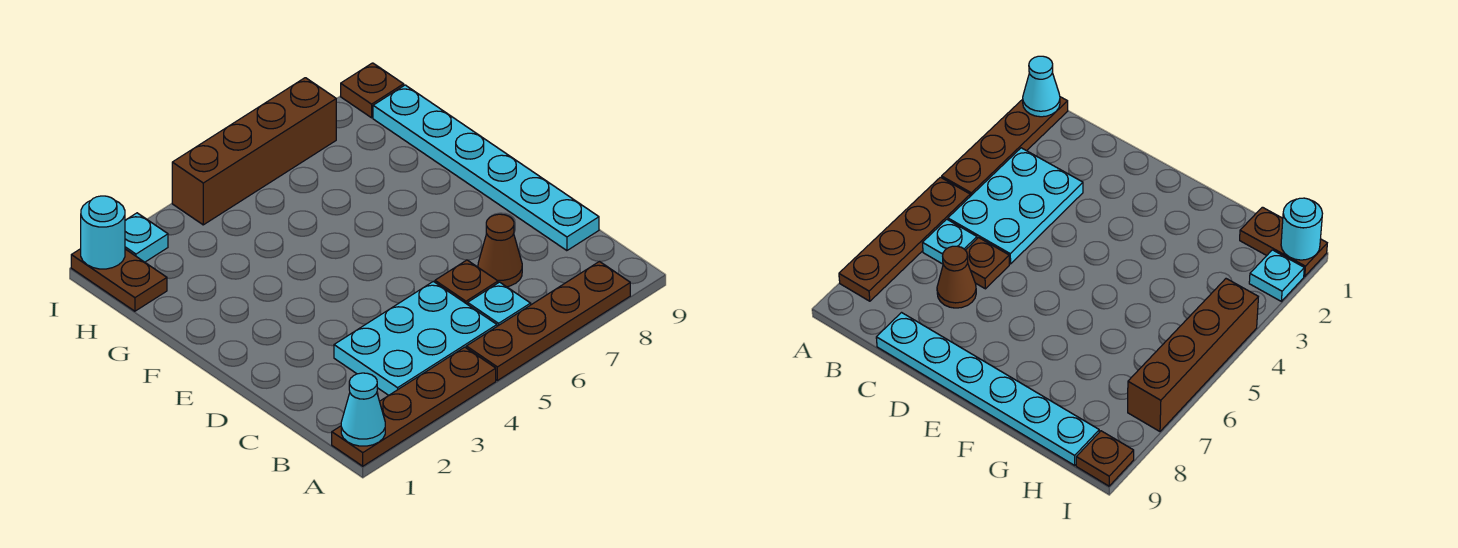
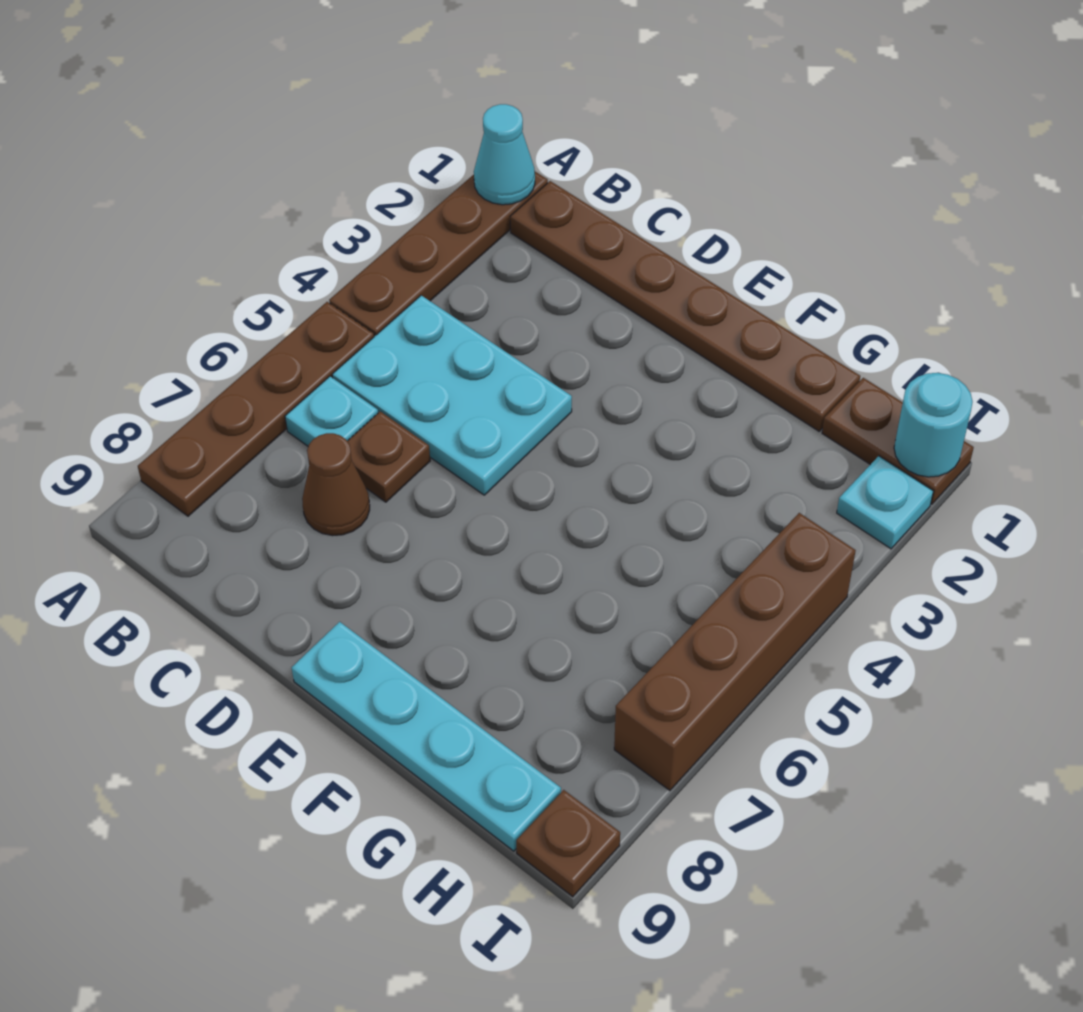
none -> brown 1x6 plate [510,181,860,431]
cyan 2x3 plate [334,281,497,395] -> cyan 2x3 plate turned to [332,295,572,495]
cyan 1x6 plate [373,85,599,251] -> cyan 1x4 plate [291,622,561,851]

